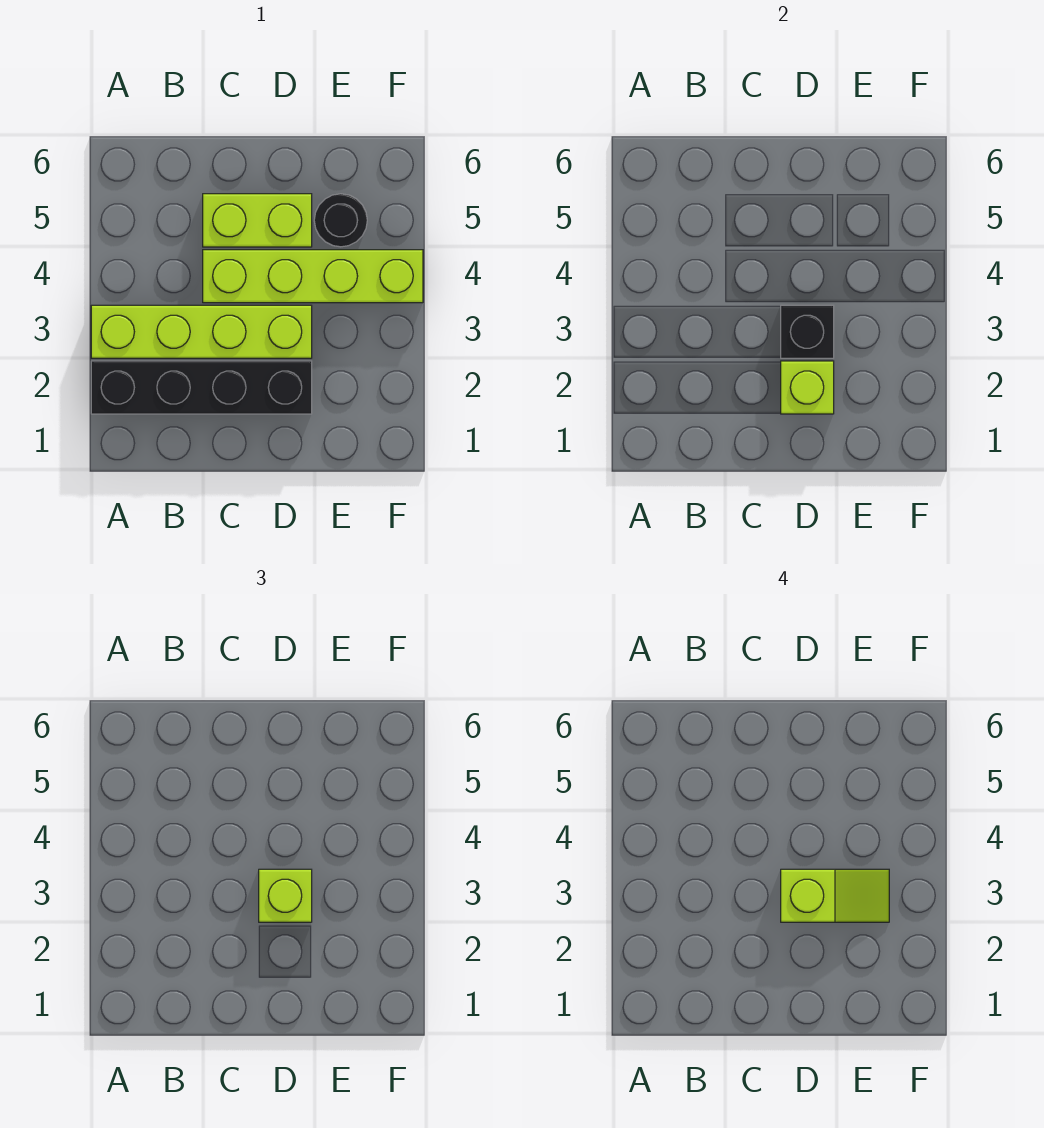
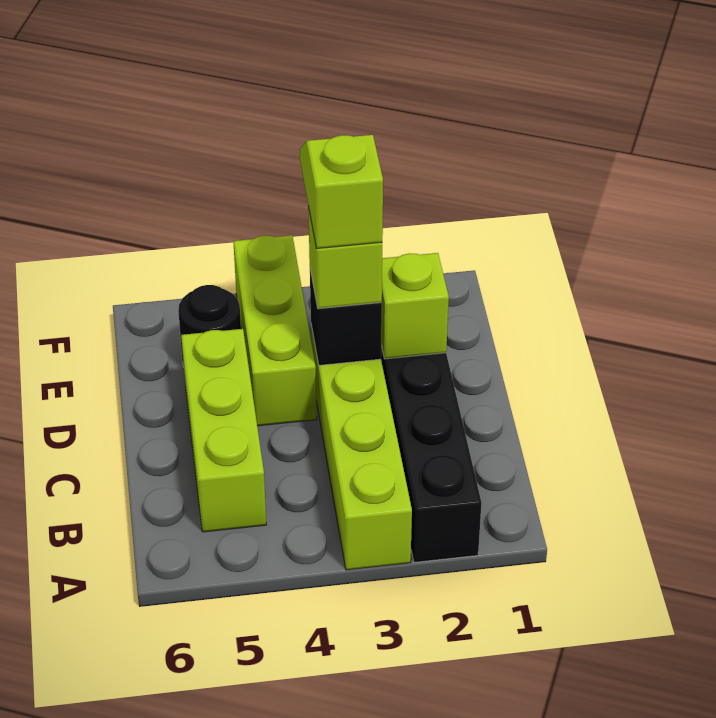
lime 1x4 brick [203,250,423,303] -> lime 1x3 brick [233,235,317,426]
lime 1x2 brick [203,194,312,247] -> lime 1x3 brick [181,329,266,532]

